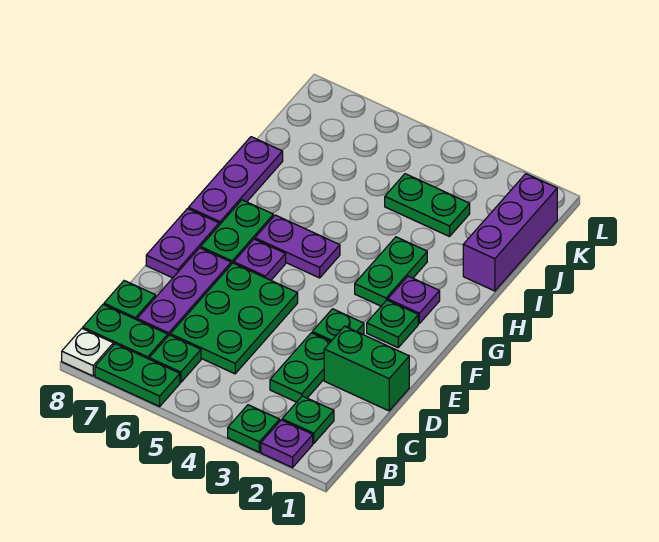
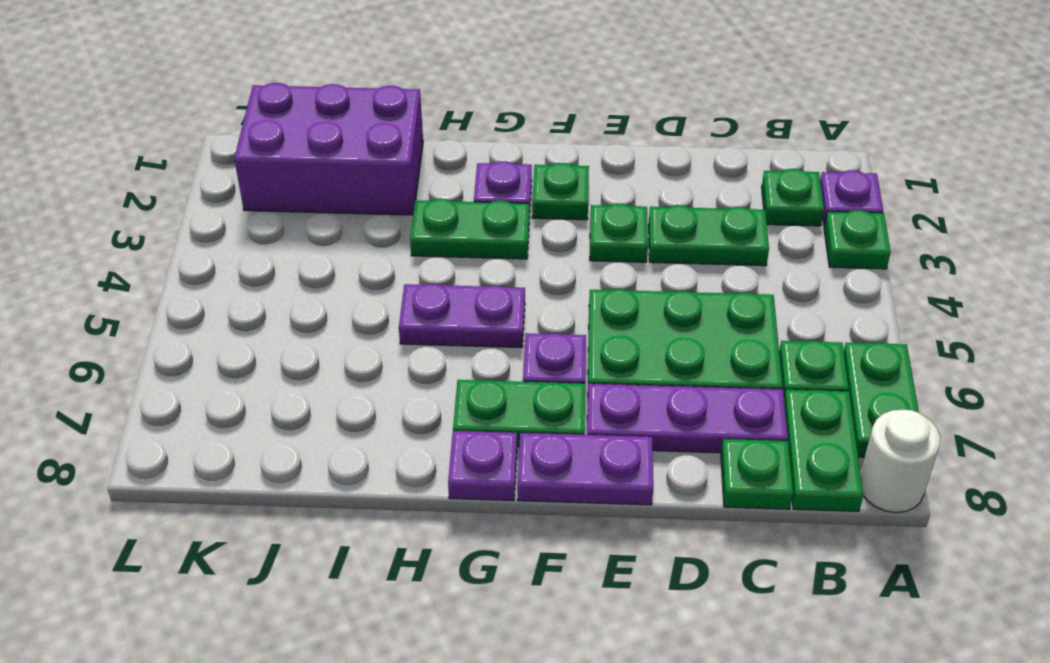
white 1x1 plate [62,328,113,376] -> white 1x1 round brick [860,410,940,513]
green 1x2 brick [324,326,409,411] -> none
purple 1x2 plate [255,215,340,278] -> purple 1x2 plate turned to [399,284,525,348]
purple 1x3 plate [189,137,283,225] -> purple 1x1 plate [448,431,517,501]
purple 1x3 brick [463,174,557,291] -> purple 2x3 brick [234,83,423,215]
green 1x2 plate [385,174,470,237] -> none

